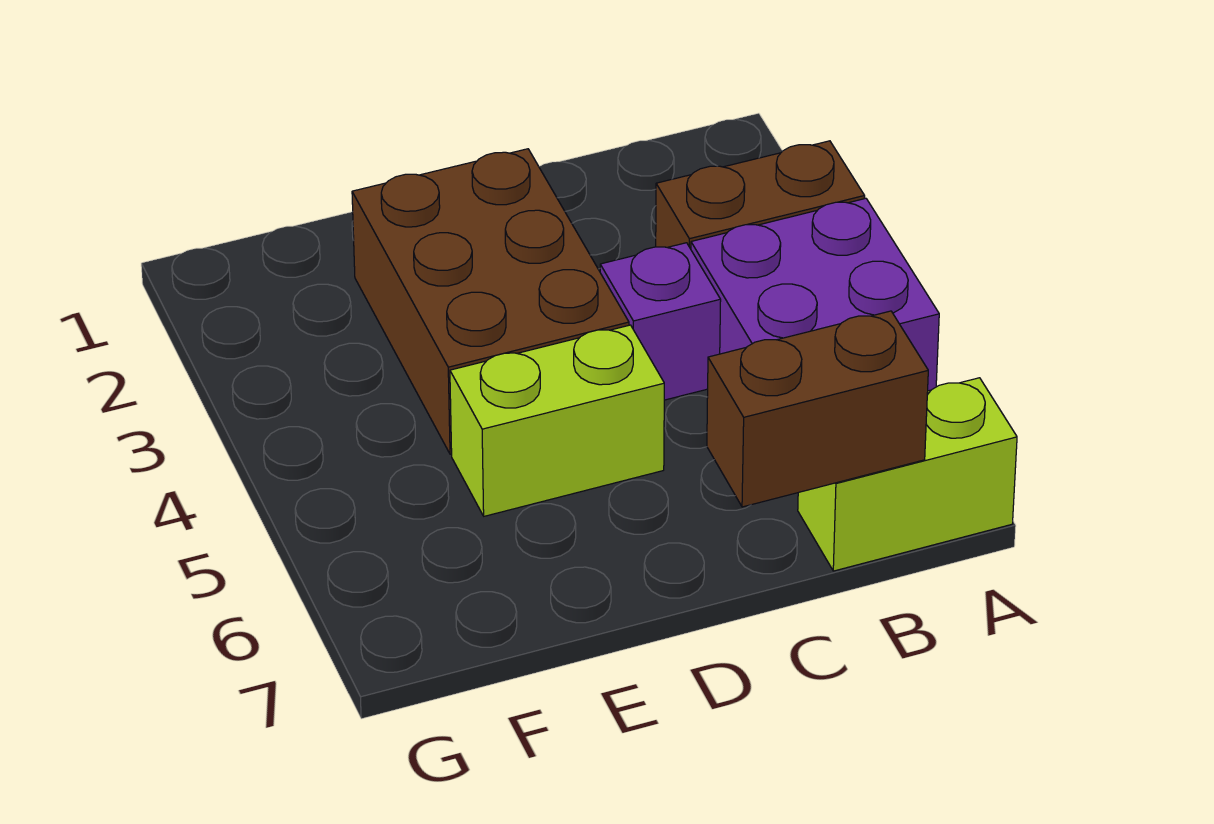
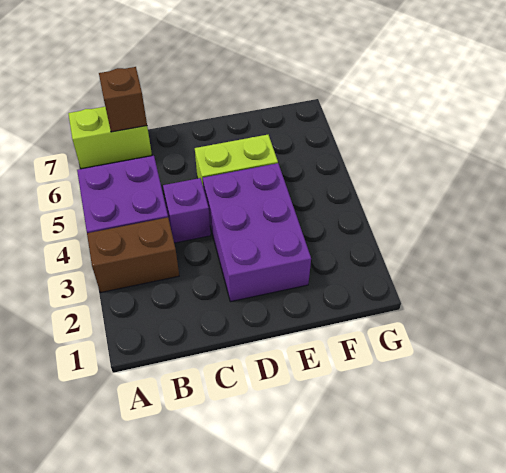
brown 1x2 brick [707,311,928,507] -> brown 1x1 brick [99,67,147,132]
brown 2x3 brick [352,149,629,454] -> purple 2x3 brick [203,163,311,302]

